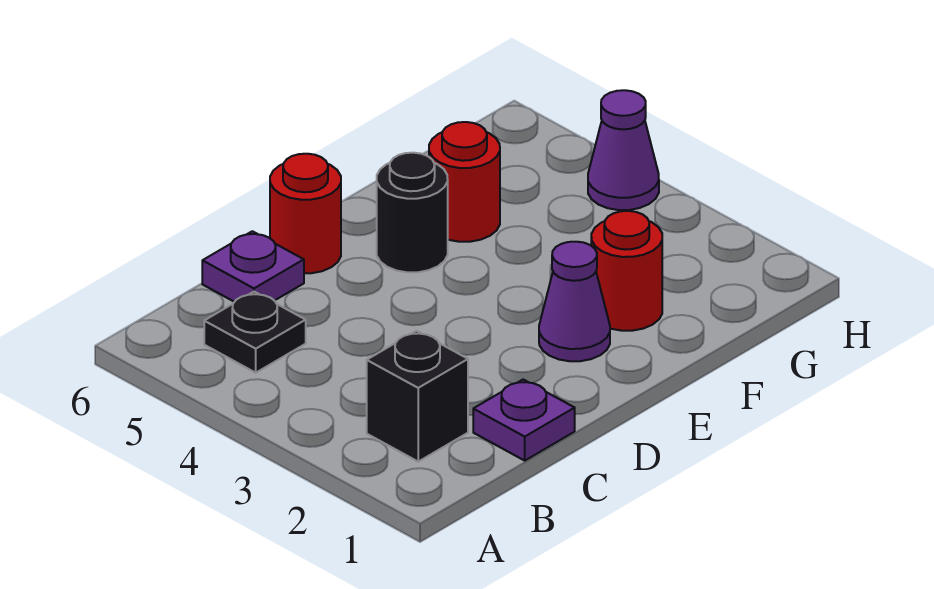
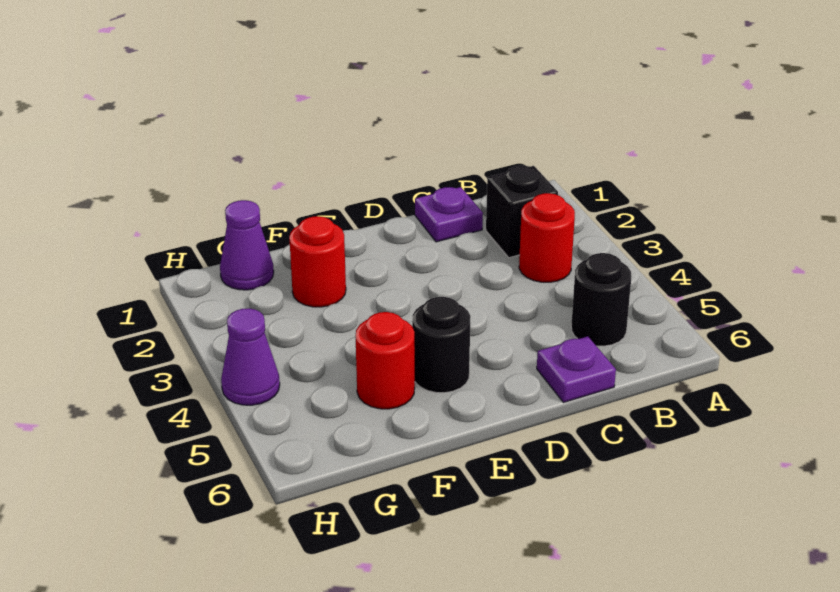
black 1x1 plate [204,292,306,373] -> black 1x1 round brick [571,253,631,346]
red 1x1 round brick [270,154,341,273] -> red 1x1 round brick moved to [519,193,575,282]
purple 1x1 cone [539,242,610,361] -> purple 1x1 cone moved to [220,200,274,290]

